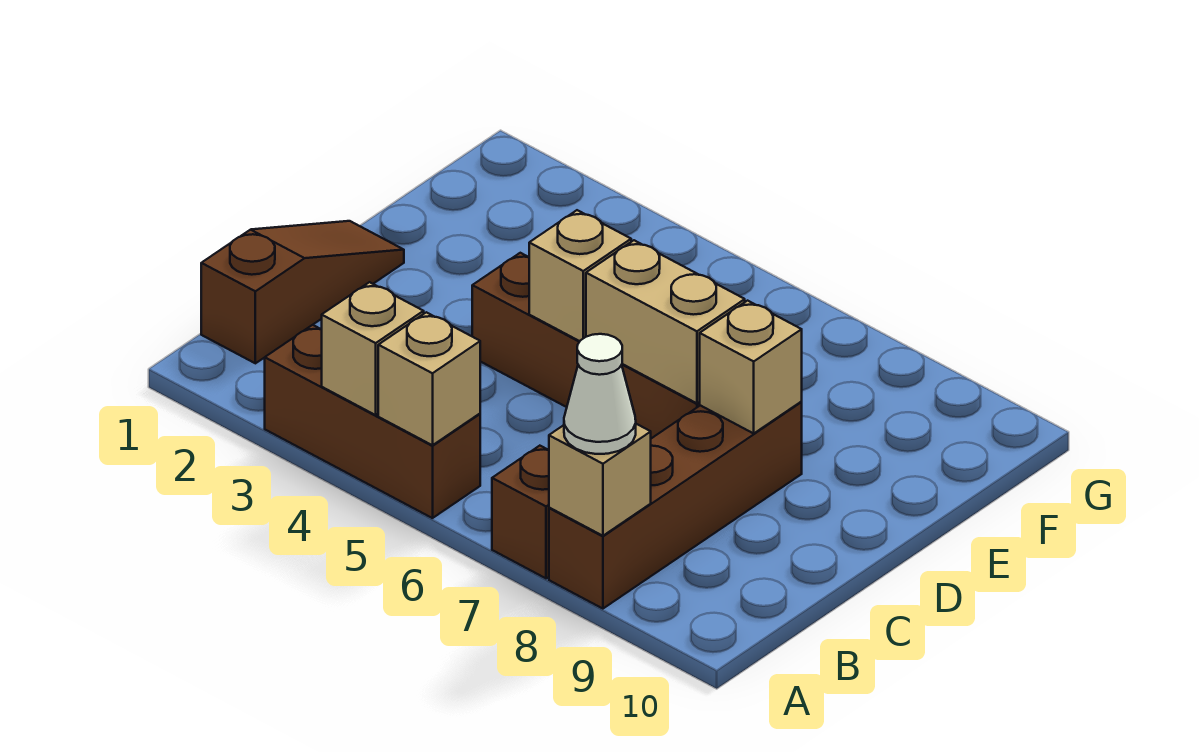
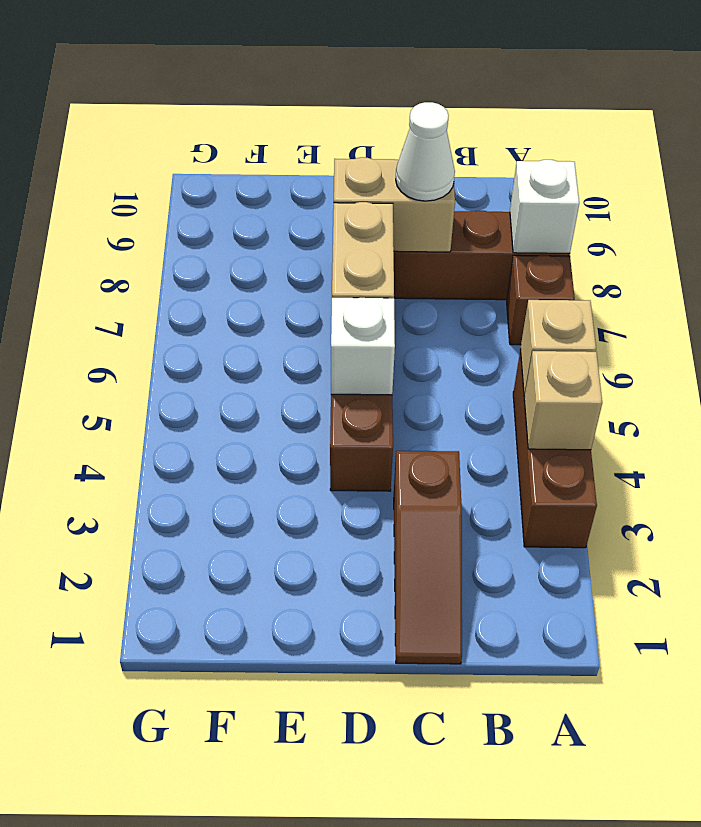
tan 1x1 brick [549,424,651,536] -> white 1x1 brick [510,160,579,253]
white 1x1 cone [564,334,636,454] -> white 1x1 cone moved to [396,102,455,201]
brown 1x3 slope [201,221,404,363] -> brown 1x3 slope turned to [394,451,462,664]
tan 1x1 brick [529,210,631,341] -> white 1x1 brick [331,298,395,395]
tan 1x1 brick [700,301,802,433] -> tan 1x2 brick [334,157,455,252]

